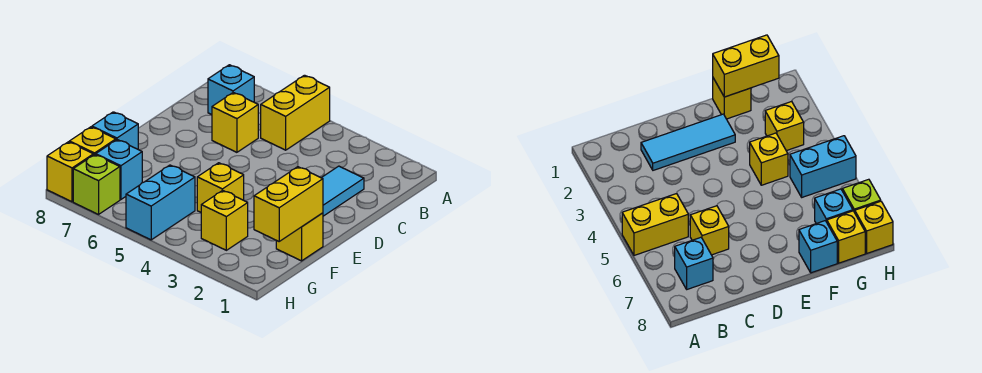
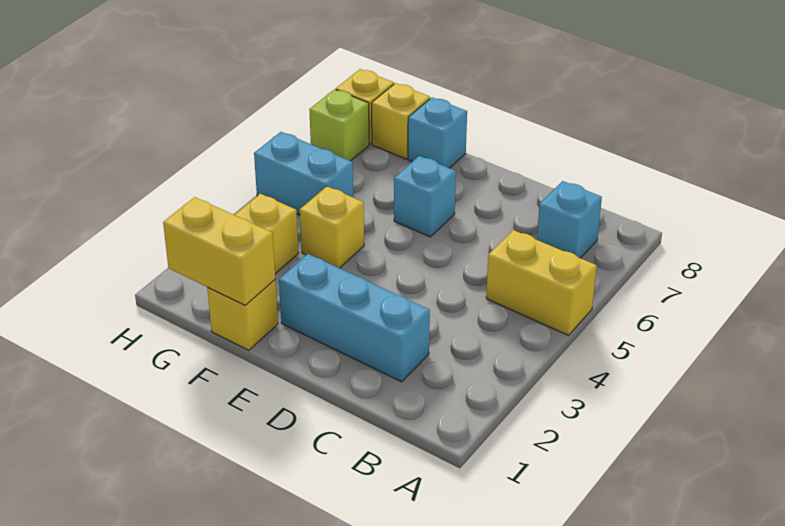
cyan 1x3 tile [322,166,364,216] -> cyan 1x3 brick [279,254,430,382]
yellow 1x1 brick [212,93,258,152] -> none
cyan 1x1 brick [96,140,142,199] -> cyan 1x1 brick moved to [394,156,456,237]

